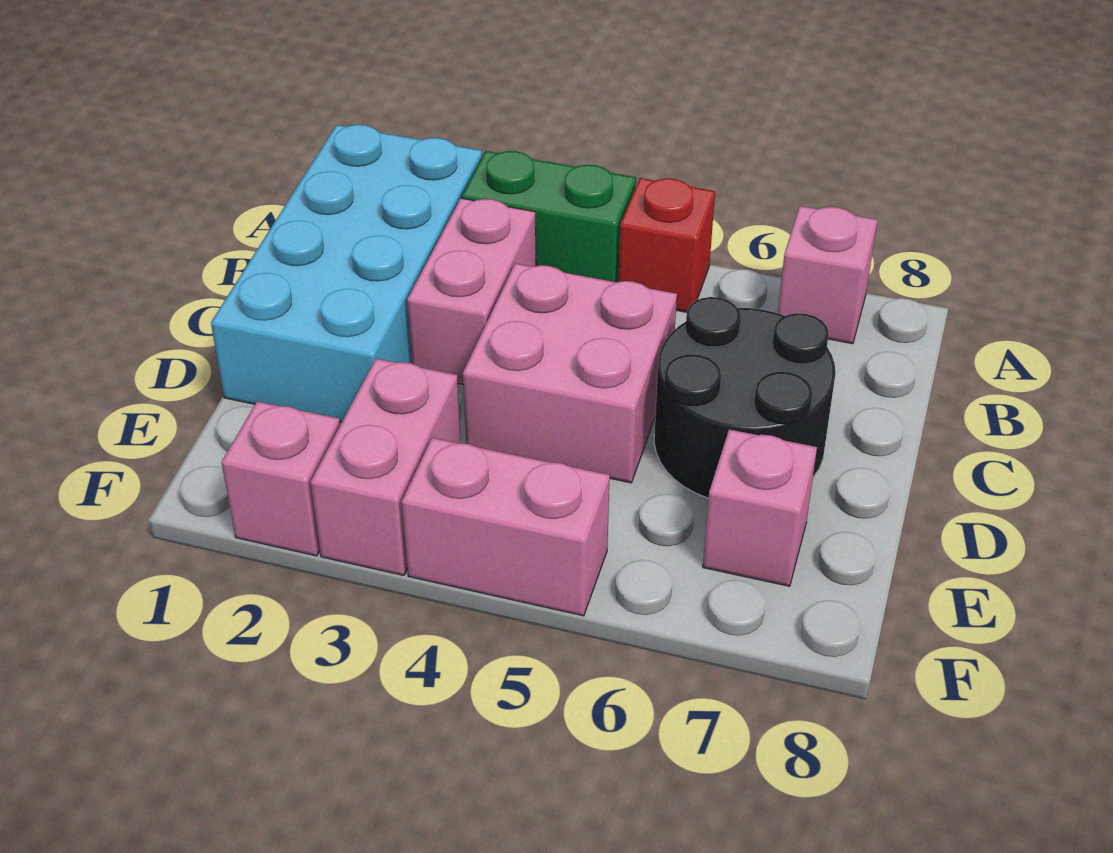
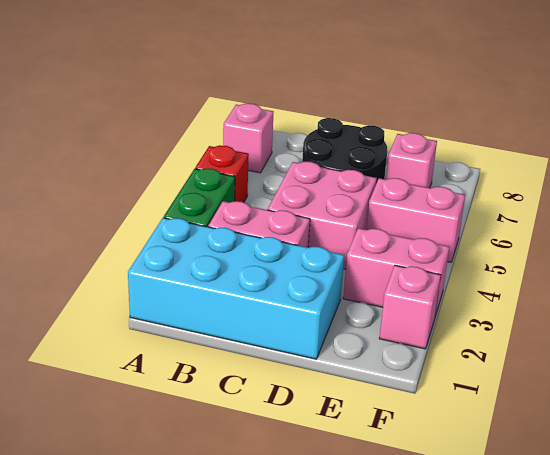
pink 1x2 brick [402,438,610,616] -> pink 1x2 brick turned to [366,178,465,262]

